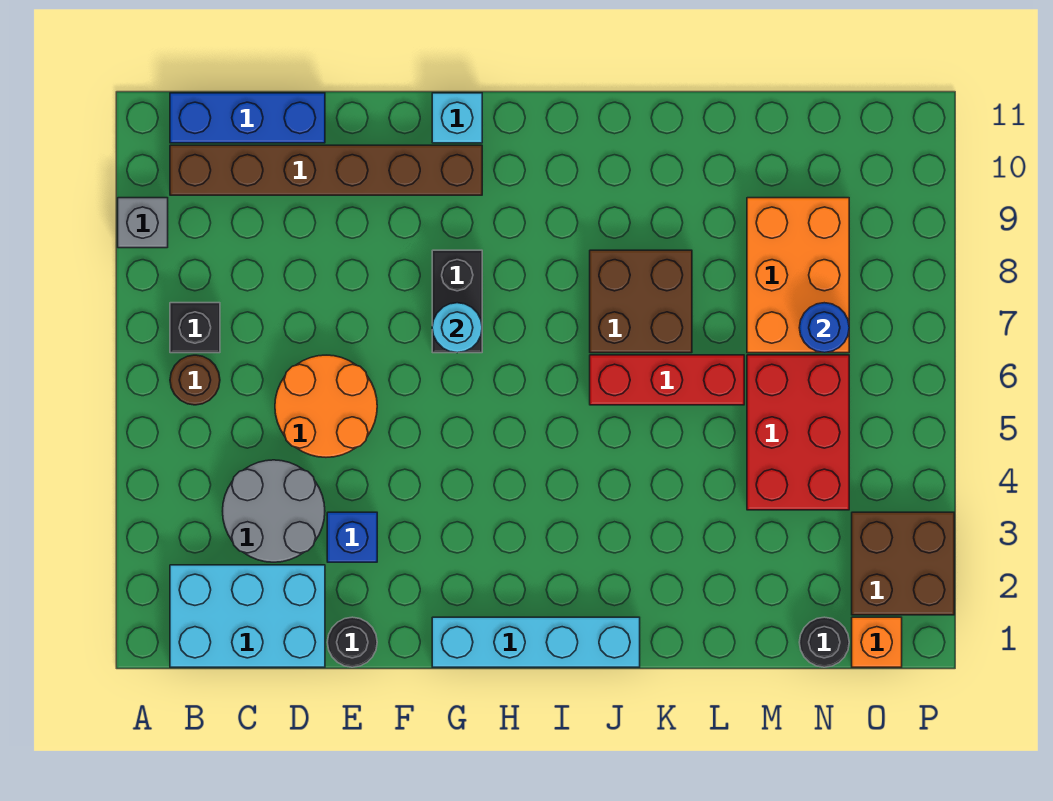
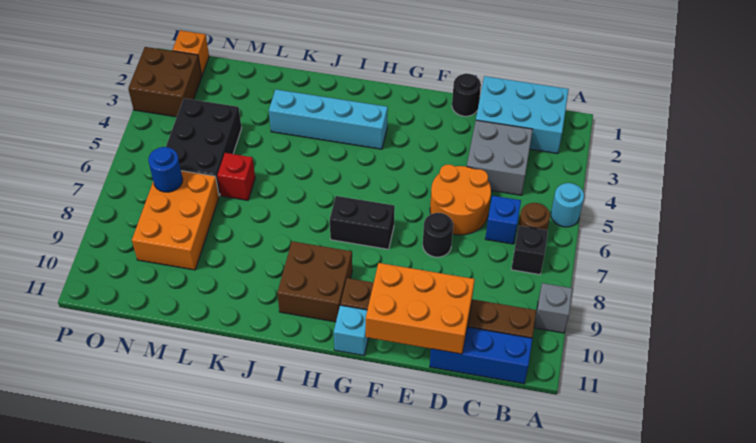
grey 2x2 round brick [223,460,325,562] -> grey 2x2 brick [467,120,533,195]
none -> orange 2x3 brick [366,263,475,354]
blue 1x1 brick [327,512,377,562] -> blue 1x1 brick moved to [485,196,521,244]
cyan 1x4 brick [432,617,640,667] -> cyan 1x4 brick moved to [269,89,388,149]
black 1x2 brick [432,250,482,353] -> black 1x2 brick turned to [330,196,395,249]
cyan 1x1 round brick [432,303,482,353] -> cyan 1x1 round brick moved to [551,183,584,227]
red 1x3 brick [590,355,744,405] -> red 1x1 brick [217,153,255,200]
brown 2x2 brick [590,250,692,353] -> brown 2x2 brick moved to [277,241,352,322]
red 2x3 brick [747,355,849,510] -> black 2x3 brick [166,98,242,196]
black 1x1 round brick [799,617,849,667] -> black 1x1 round brick moved to [423,213,453,257]

